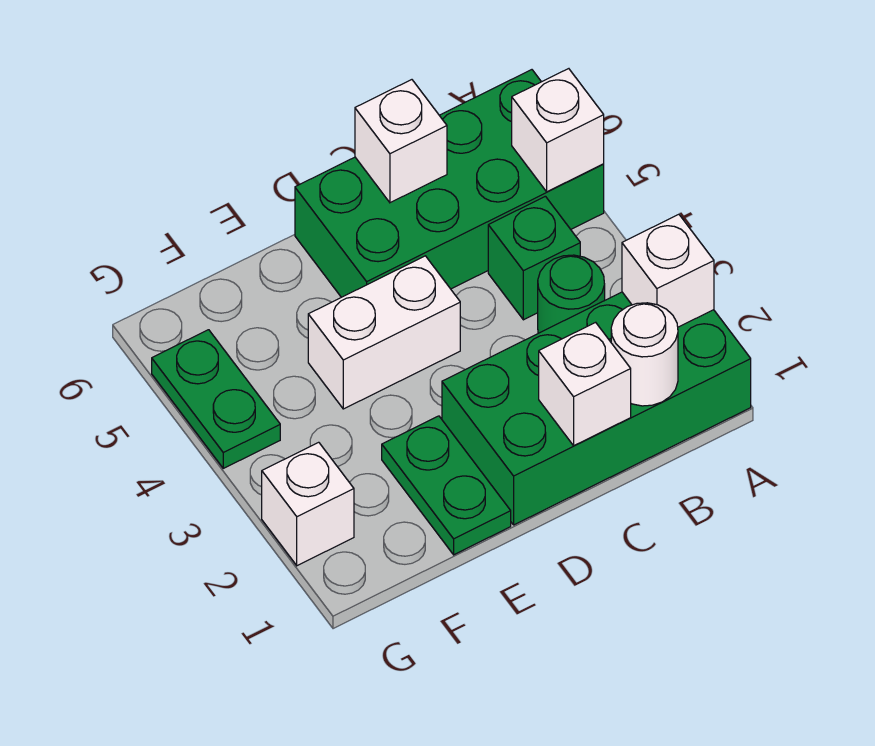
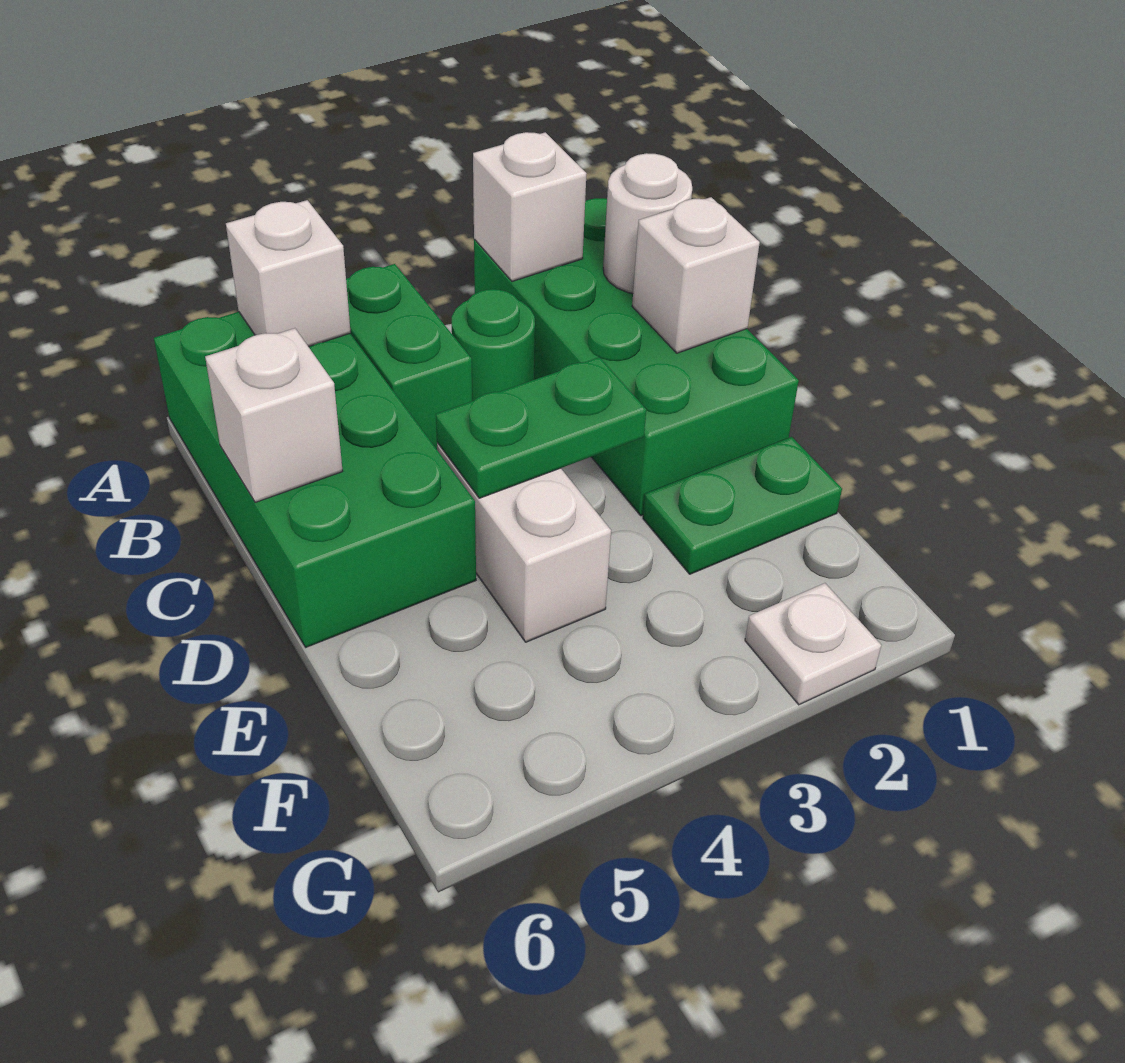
green 1x1 brick [488,196,580,320] -> green 1x2 brick [346,264,472,449]
white 1x1 brick [262,442,354,566] -> white 1x1 plate [745,583,881,705]
green 1x2 plate [152,330,280,468] -> green 1x2 plate moved to [436,357,646,498]

